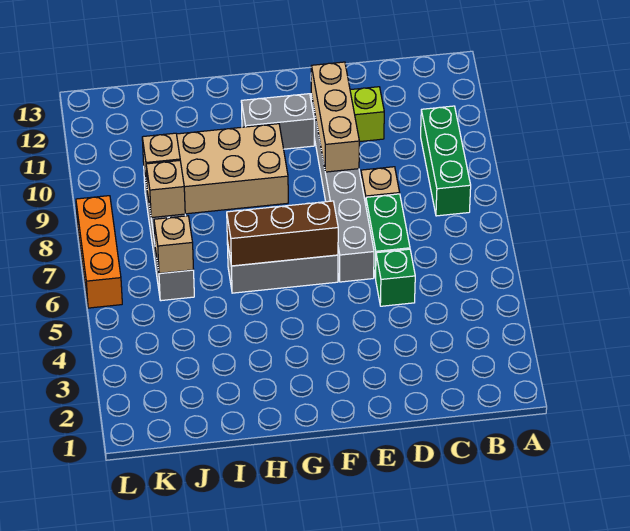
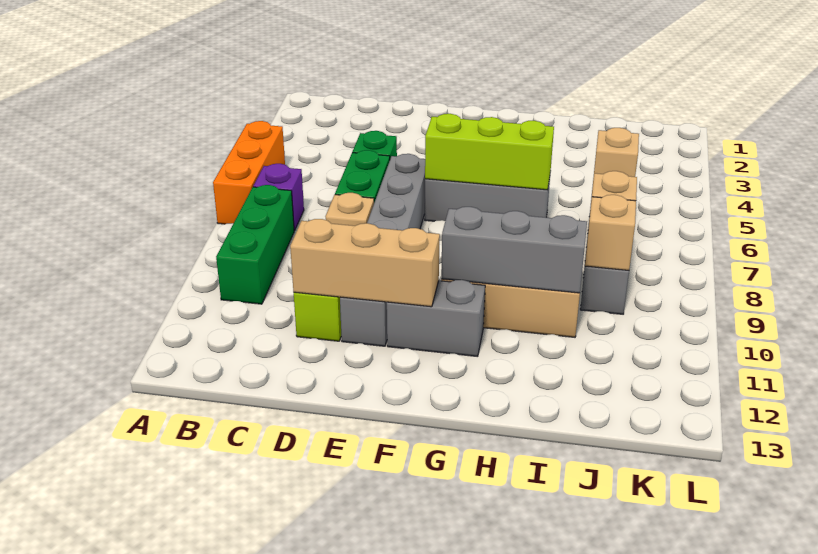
none -> purple 1x1 brick [253,164,304,231]
tan 1x3 brick [311,62,359,172] -> tan 1x3 brick turned to [290,219,440,307]
brown 1x3 brick [227,201,338,266] -> lime 1x3 brick [425,114,554,190]
none -> grey 1x3 brick [441,207,587,293]
orange 1x3 brick [76,196,122,308] -> orange 1x3 brick moved to [213,121,285,224]

